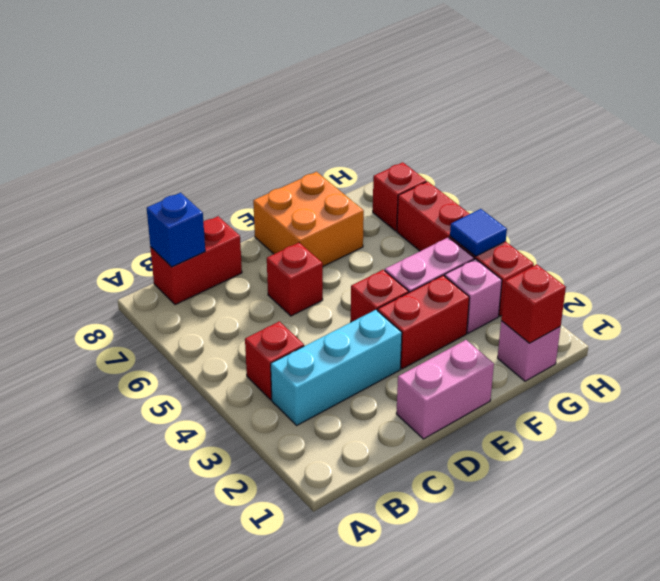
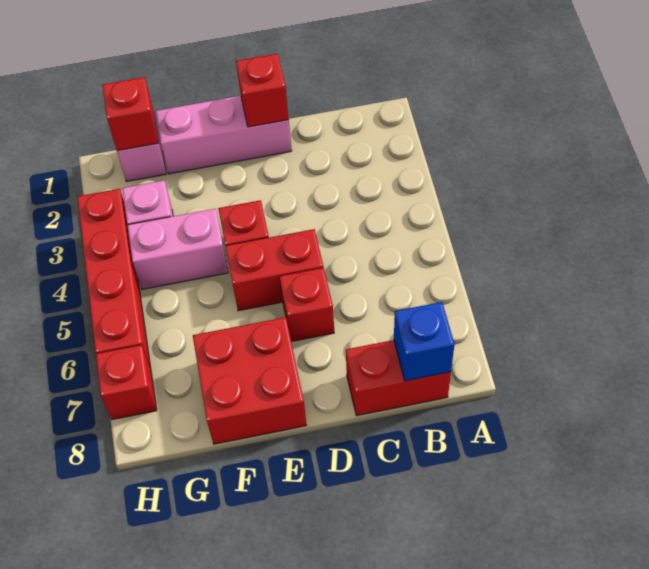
cyan 1x3 brick [271,310,402,425] -> none
red 1x1 brick [245,321,304,400] -> red 1x1 brick moved to [236,54,289,127]
pink 1x2 brick [396,340,494,439] -> pink 1x3 brick [156,96,292,174]
red 1x2 brick [378,276,469,369] -> red 1x2 brick moved to [225,229,324,311]
orange 2x2 brick [253,172,364,266] -> red 2x2 brick [193,317,307,444]
blue 1x1 tile [450,209,507,256] -> none

